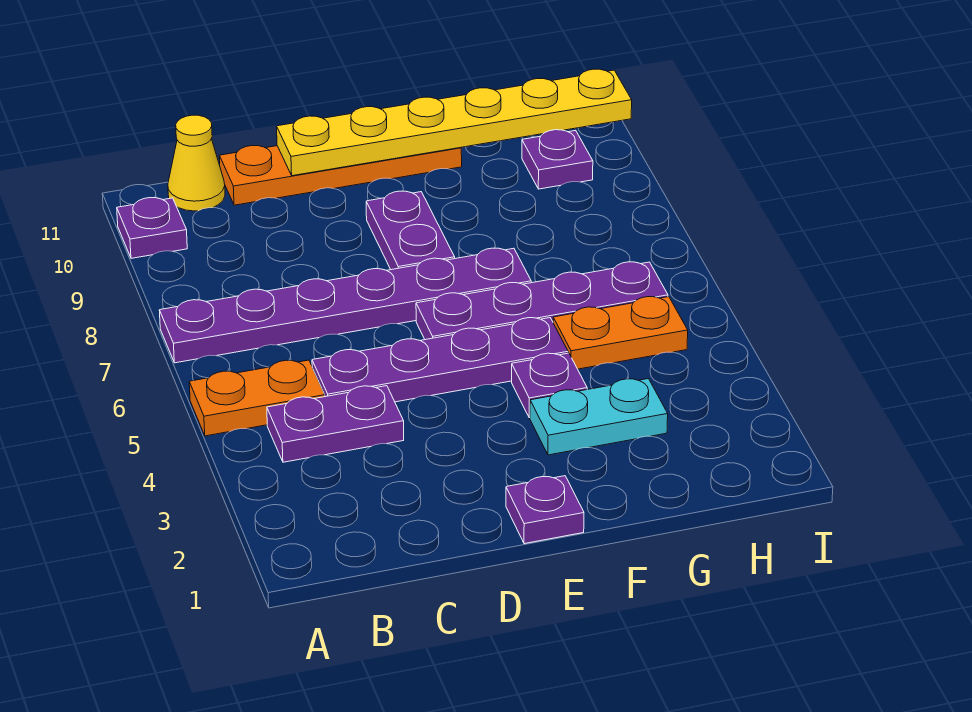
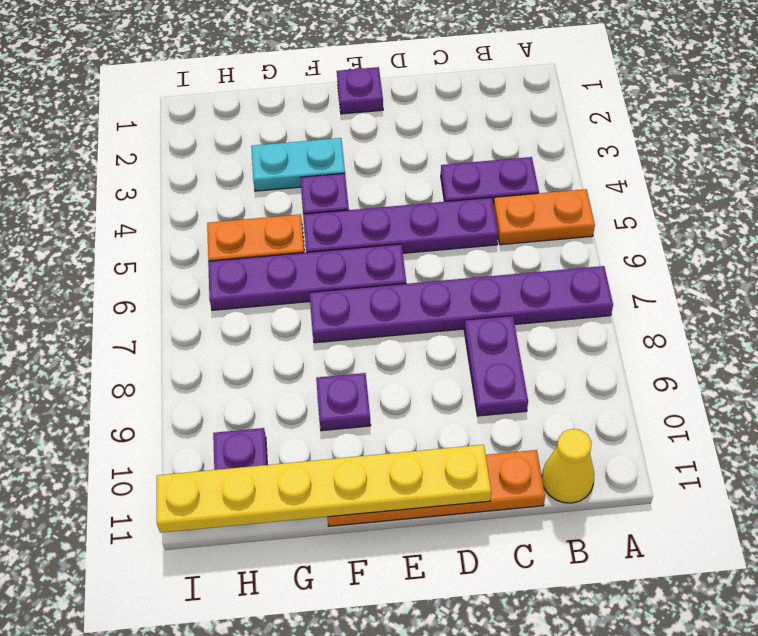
purple 1x1 plate [117,198,187,258] -> purple 1x1 plate moved to [316,373,371,431]
purple 1x2 plate [366,191,455,270] -> purple 1x2 plate moved to [464,316,528,416]

